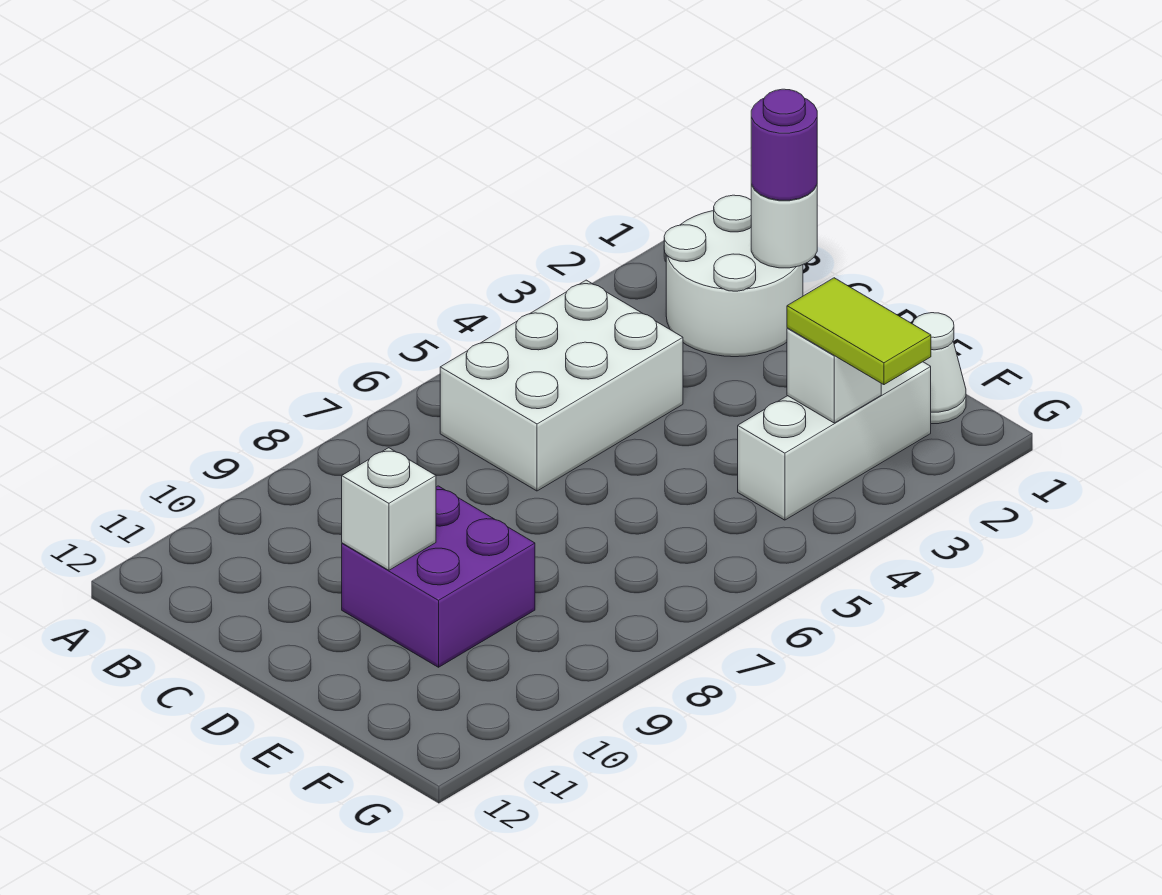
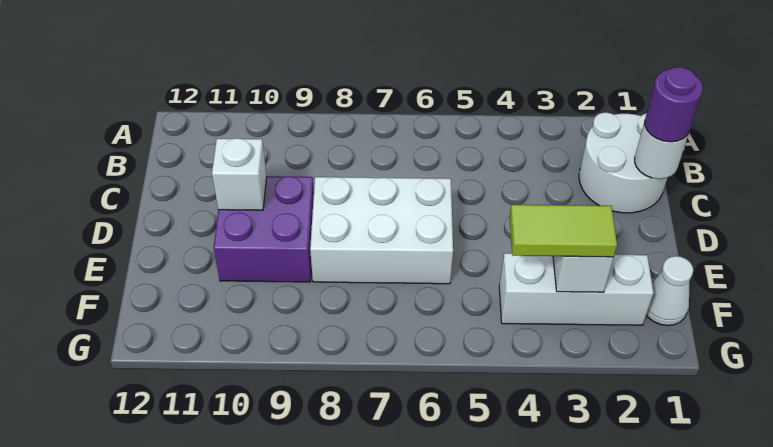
white 2x3 brick [440,280,683,491] -> white 2x3 brick moved to [310,177,453,284]
lime 1x2 tile [787,278,931,385] -> lime 1x2 tile turned to [510,205,617,257]

